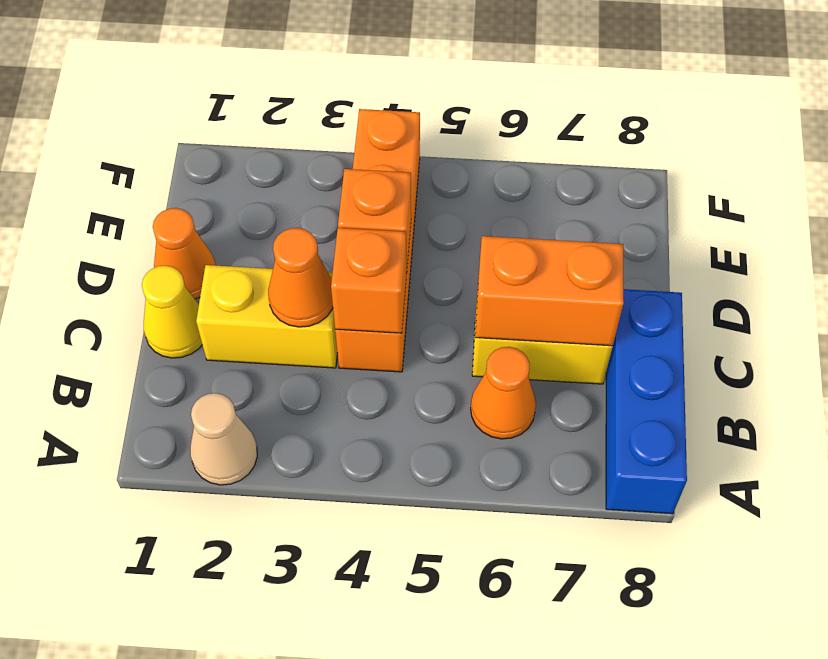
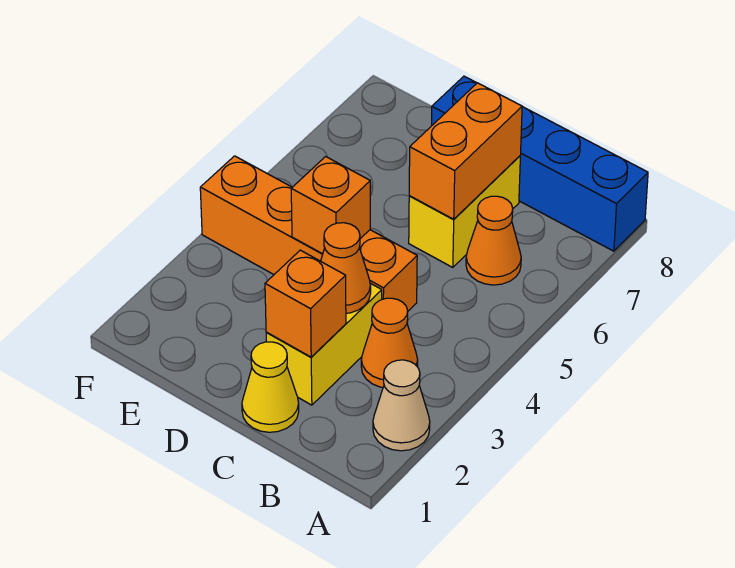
blue 1x3 brick [606,289,687,514] -> blue 1x4 brick [432,76,648,251]
orange 1x1 brick [331,228,406,333] -> orange 1x1 brick moved to [265,250,346,357]
orange 1x1 cone [153,208,216,299] -> orange 1x1 cone moved to [361,298,418,387]

